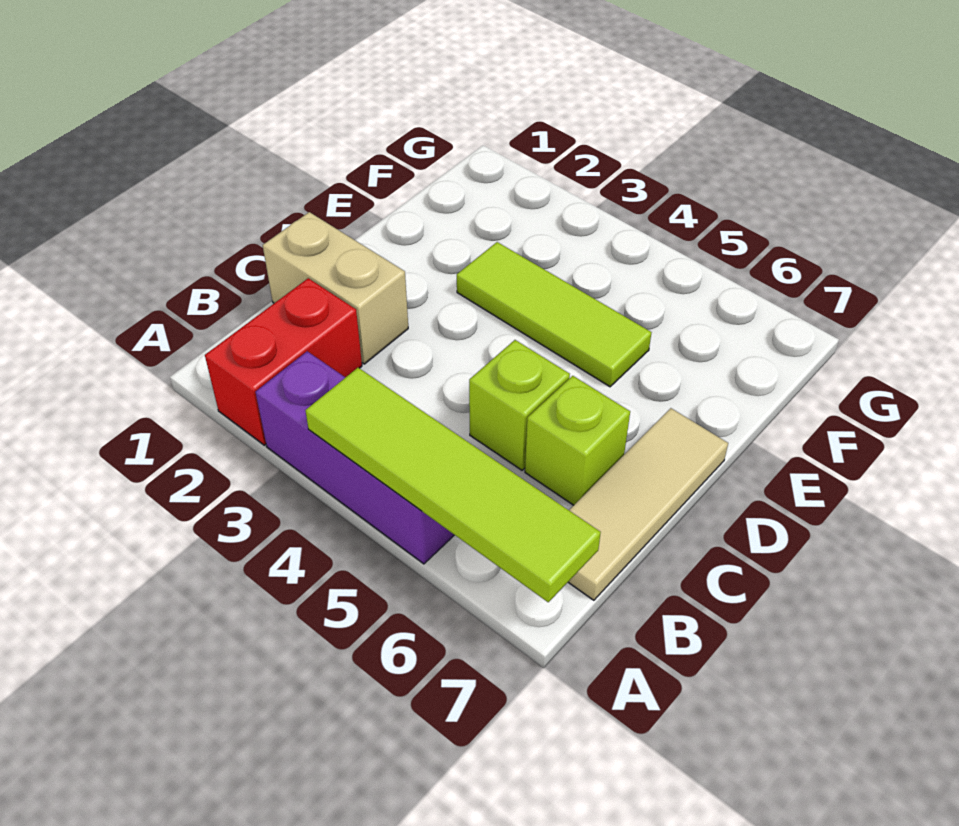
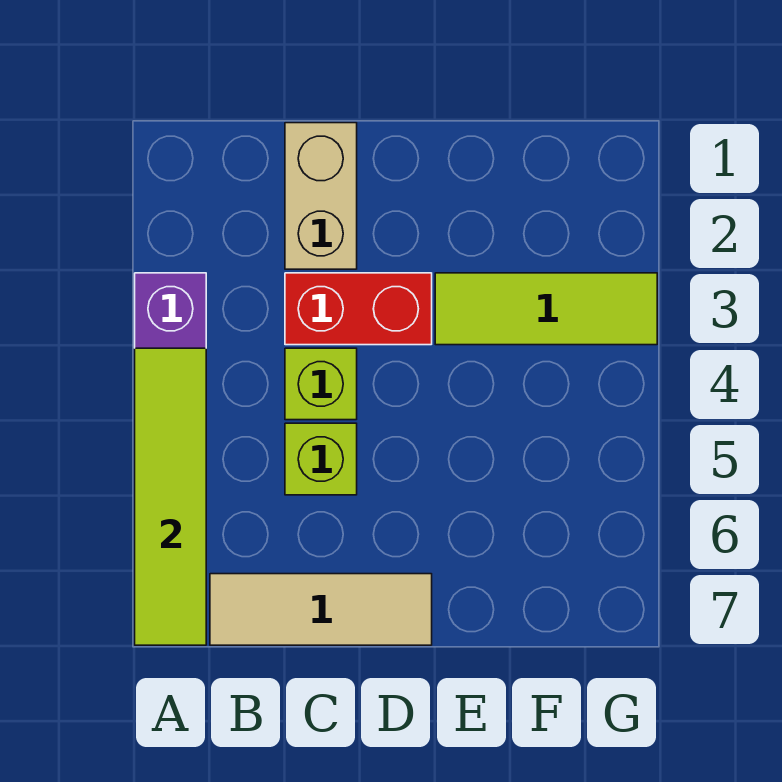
red 1x2 brick [205,278,362,445] -> red 1x2 brick moved to [285,273,432,345]
lime 1x1 brick [525,376,630,505] -> lime 1x1 brick moved to [285,348,357,420]
lime 1x3 tile [457,242,652,387] -> lime 1x3 tile turned to [435,273,657,345]

